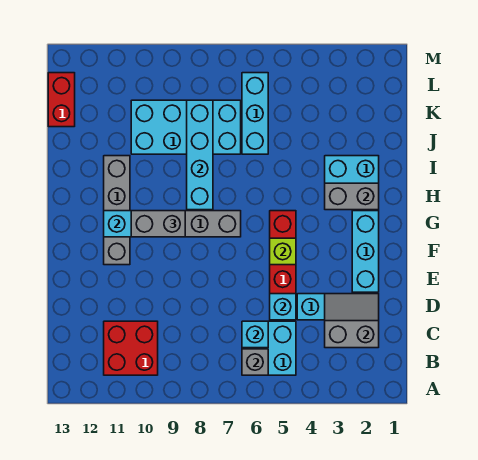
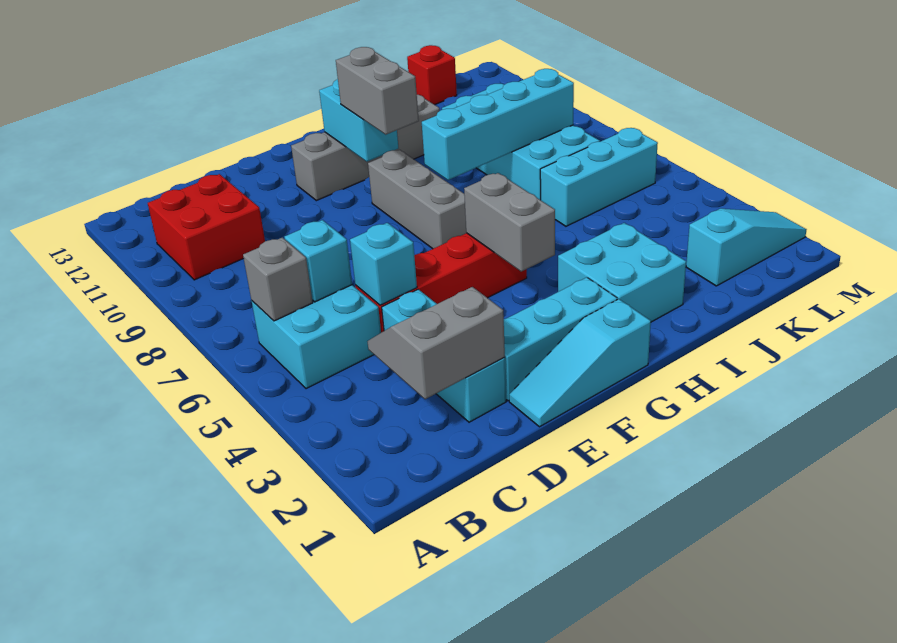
grey 2x2 slope [325,294,379,348] -> grey 2x2 slope turned to [367,287,505,399]
none -> cyan 1x3 slope [509,299,651,427]
lime 1x1 brick [270,238,296,265] -> none
grey 1x2 brick [325,183,379,210] -> grey 1x2 brick moved to [464,173,555,271]
none -> cyan 1x3 slope [686,209,807,286]
red 1x2 brick [48,73,75,127] -> red 1x1 brick [407,45,457,105]

